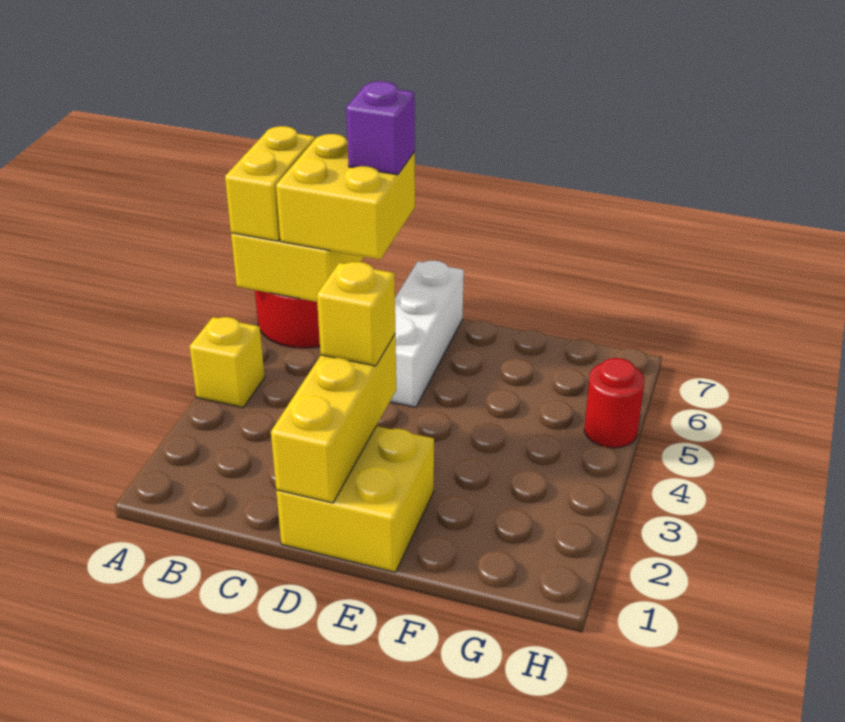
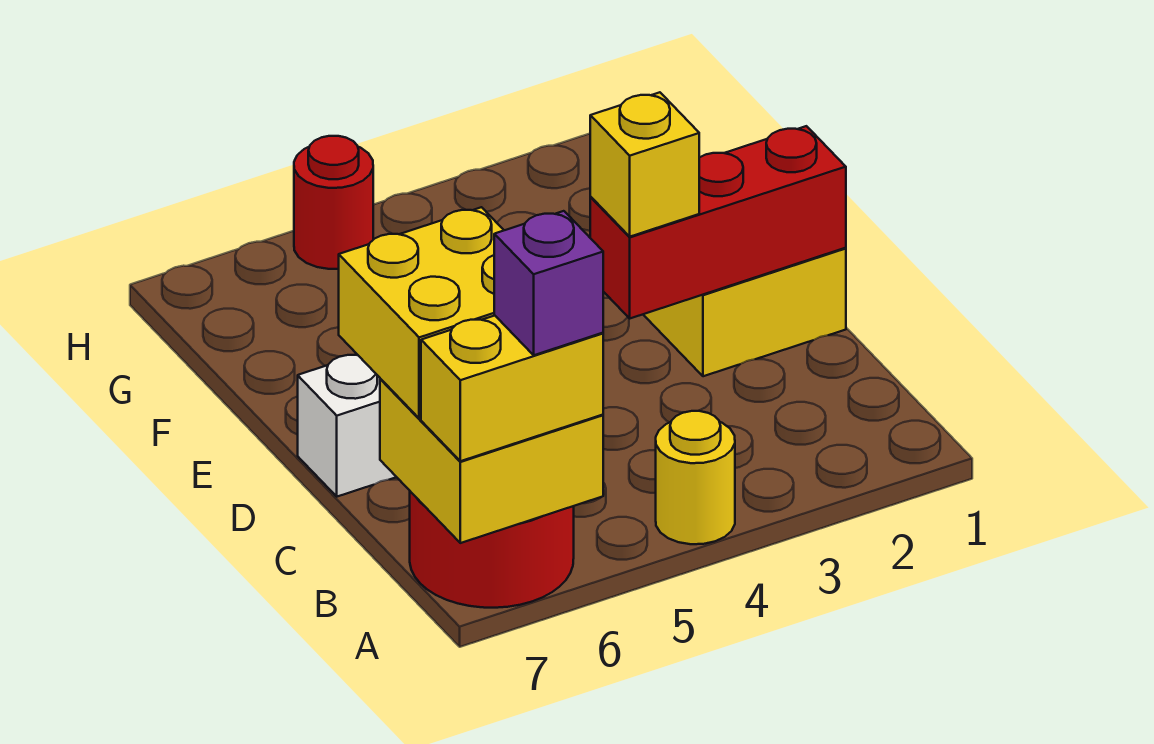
yellow 1x1 brick [189,317,265,408] -> yellow 1x1 round brick [656,411,735,544]
purple 1x1 brick [346,81,415,175] -> purple 1x1 brick moved to [494,211,603,355]
yellow 1x3 brick [271,335,396,503] -> red 1x3 brick [590,126,846,318]

